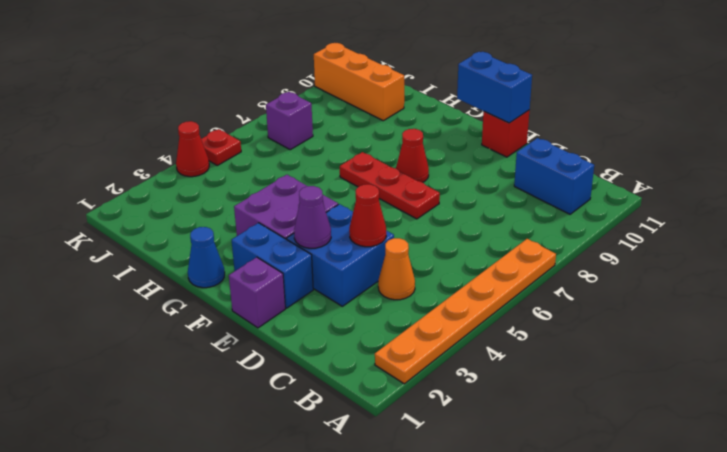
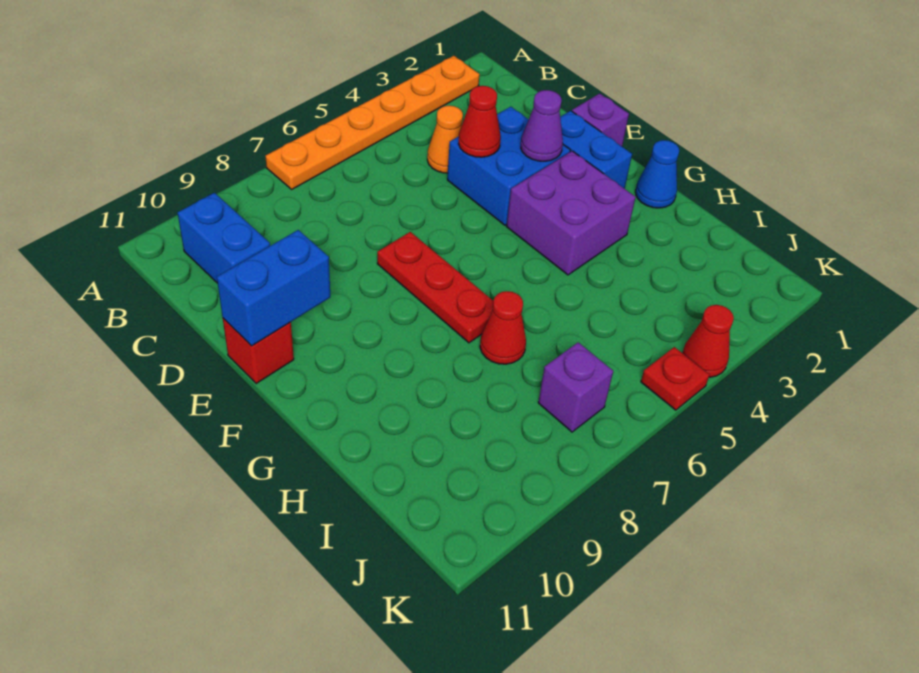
blue 1x2 brick [457,52,532,123] -> blue 1x2 brick turned to [217,230,330,346]
red 1x1 cone [396,129,429,182] -> red 1x1 cone moved to [480,291,526,364]
orange 1x3 brick [314,43,404,121] -> none

